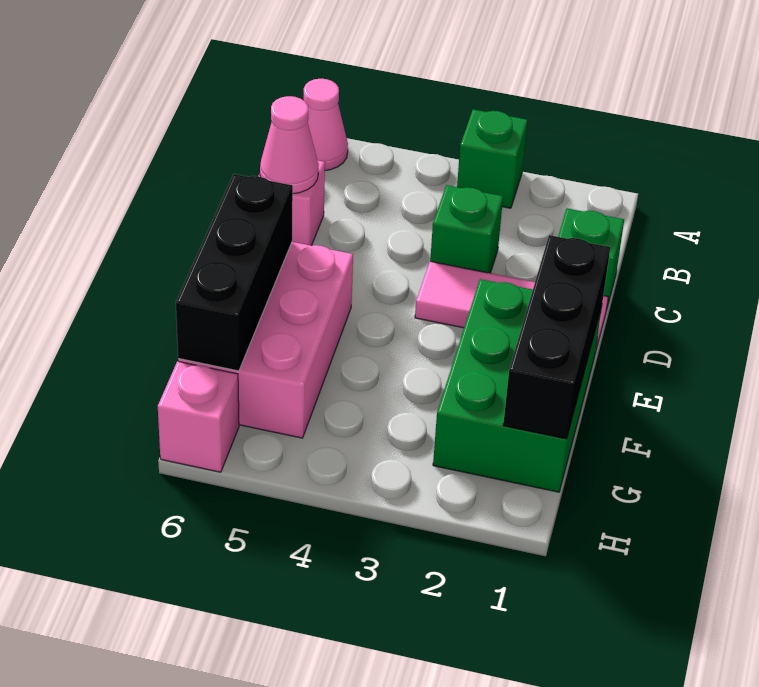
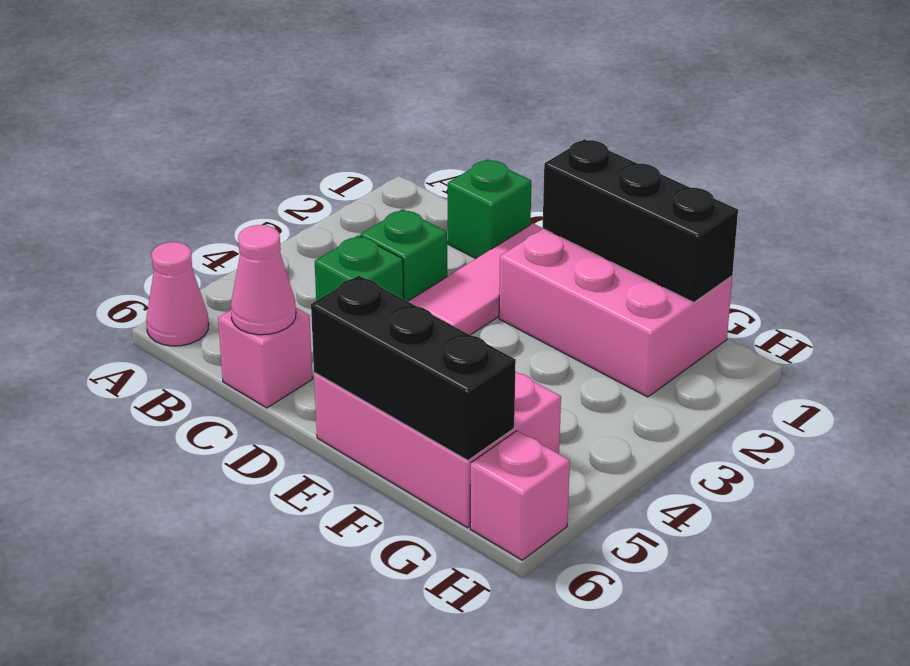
green 1x1 brick [457,109,528,208] -> green 1x1 brick moved to [315,235,404,301]
green 2x3 brick [433,279,602,492] -> pink 2x3 brick [499,229,732,397]

